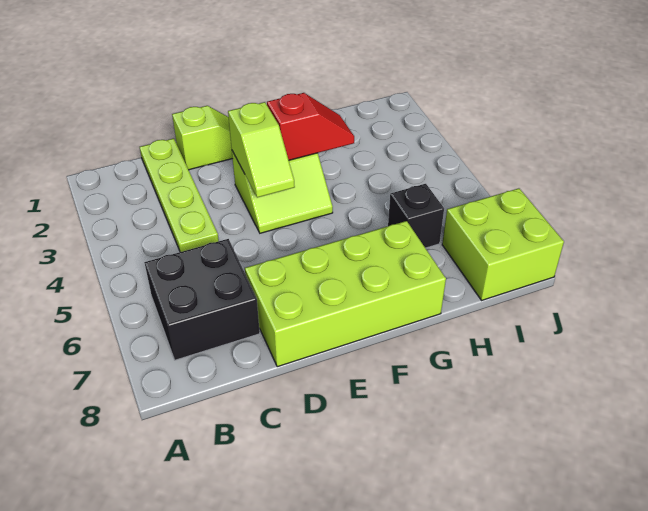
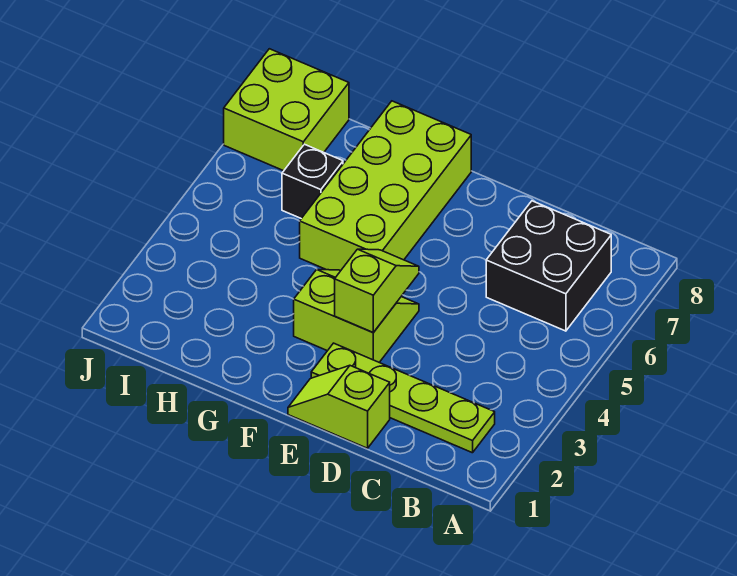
lime 1x4 plate [140,138,219,252] -> lime 1x4 plate turned to [311,343,495,453]
lime 2x4 brick [245,221,446,367] -> lime 2x4 brick turned to [300,101,471,271]
red 1x2 slope [267,93,354,160] -> none

